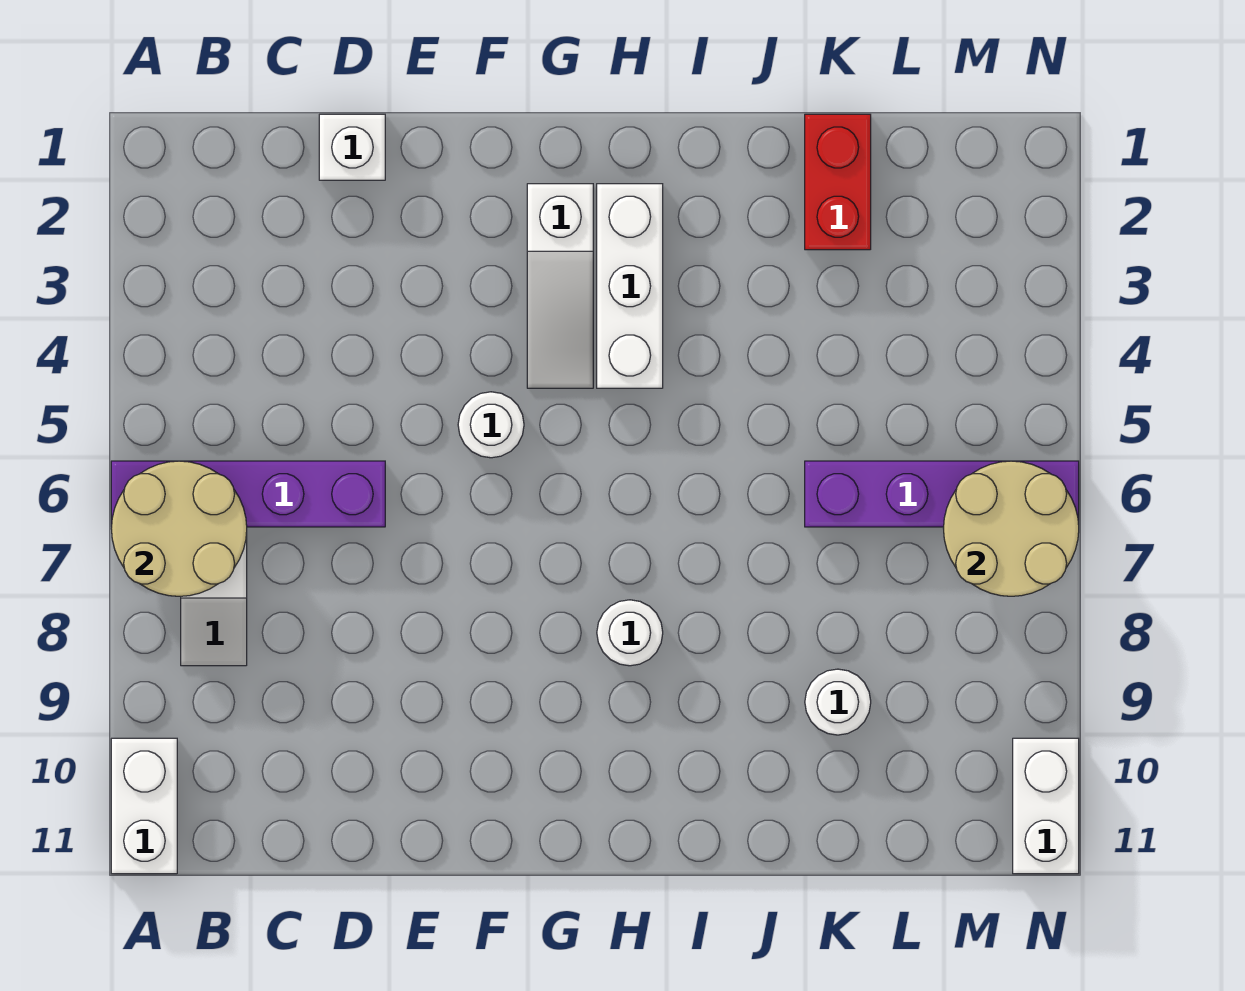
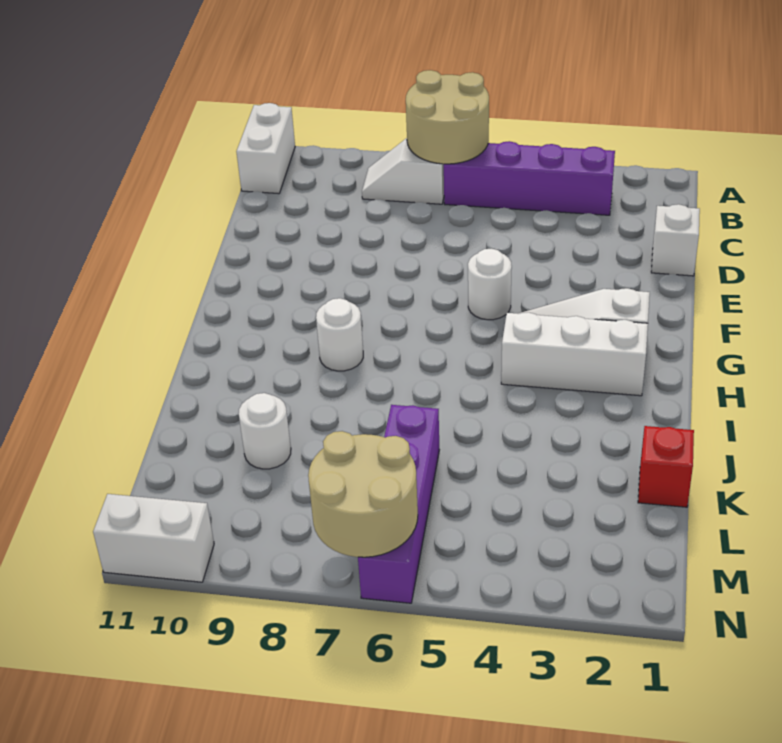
purple 1x4 brick [111,461,385,527] -> purple 1x4 brick turned to [444,141,615,215]
white 1x2 brick [111,738,177,874] -> white 1x2 brick turned to [236,103,295,194]
red 1x2 brick [805,114,871,250] -> red 1x1 brick [638,426,694,507]

